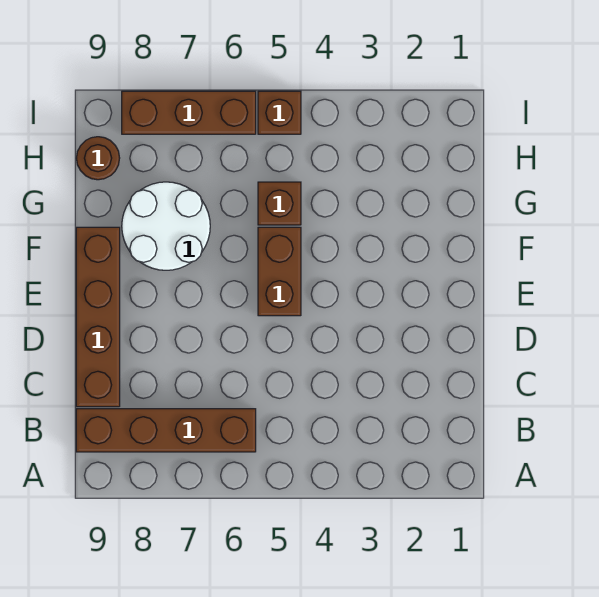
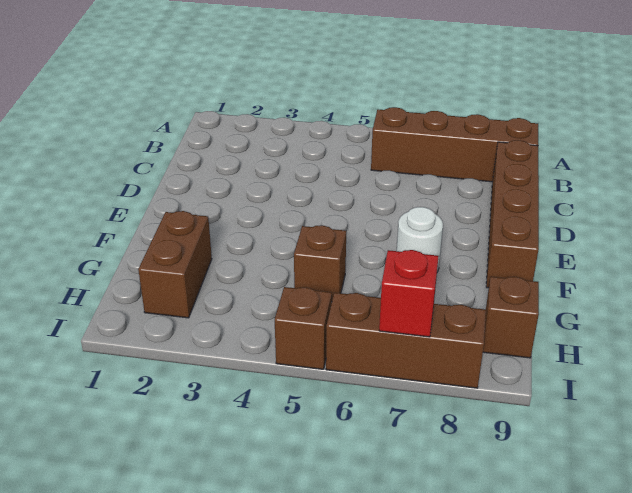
brown 1x2 brick [258,227,301,316] -> brown 1x2 brick moved to [138,211,212,318]
white 2x2 round brick [122,182,210,270] -> white 1x1 round brick [397,207,443,272]
brown 1x1 round brick [76,137,120,180] -> brown 1x1 brick [483,277,539,358]
none -> red 1x1 brick [379,250,439,337]

